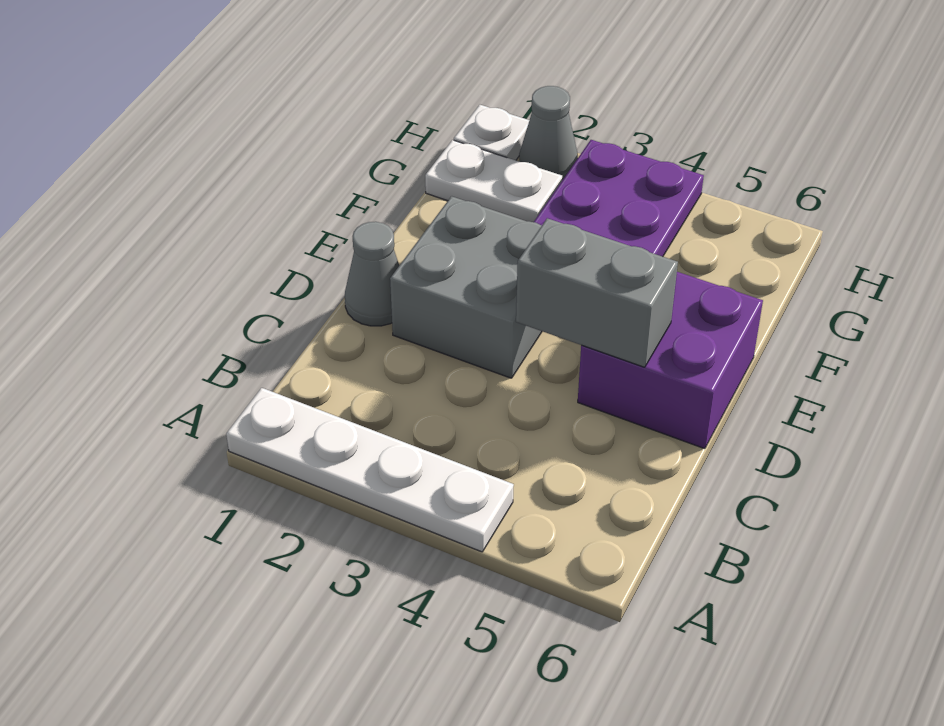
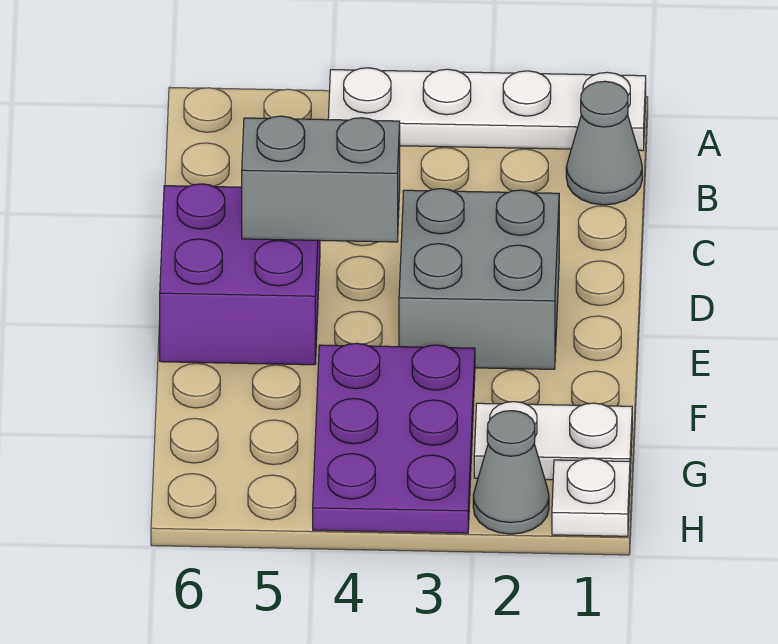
grey 1x1 cone [345,222,399,326] -> grey 1x1 cone moved to [566,81,642,205]

